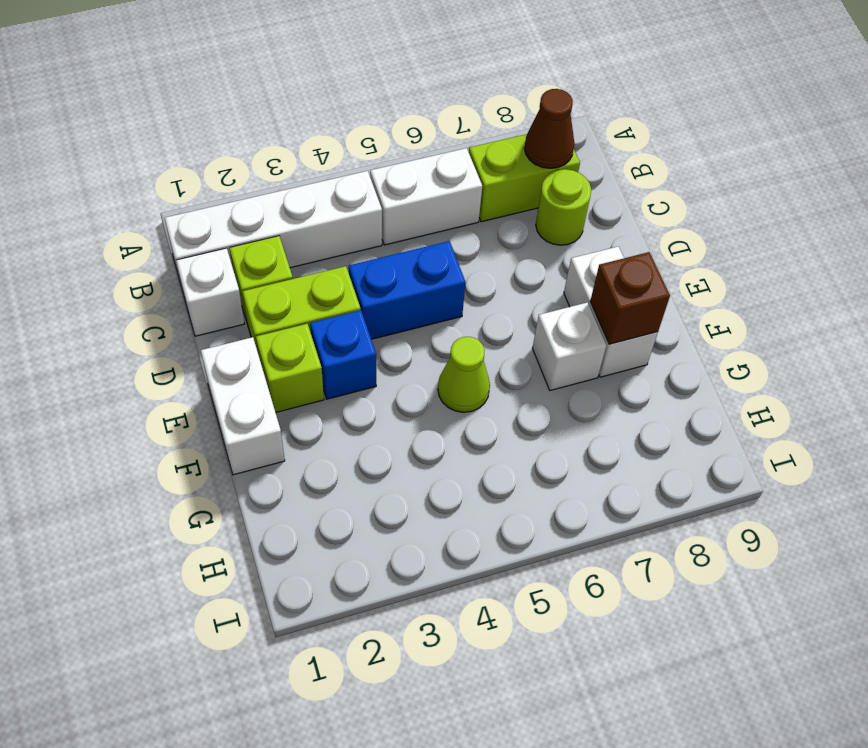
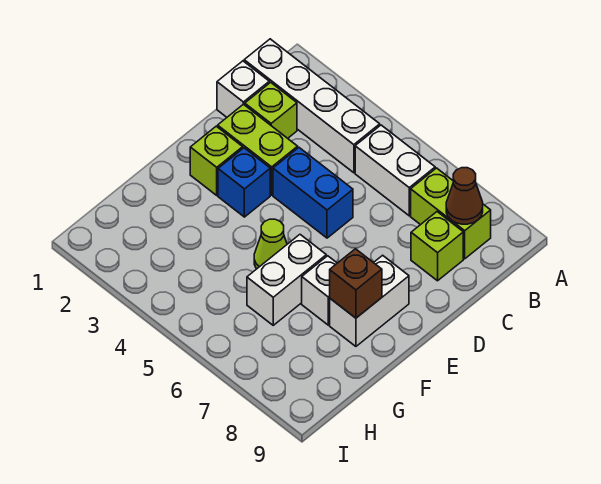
lime 1x1 round brick [536,169,591,245] -> lime 1x1 brick [411,212,463,281]
white 1x2 brick [201,337,285,475] -> white 1x2 brick moved to [247,235,326,325]

